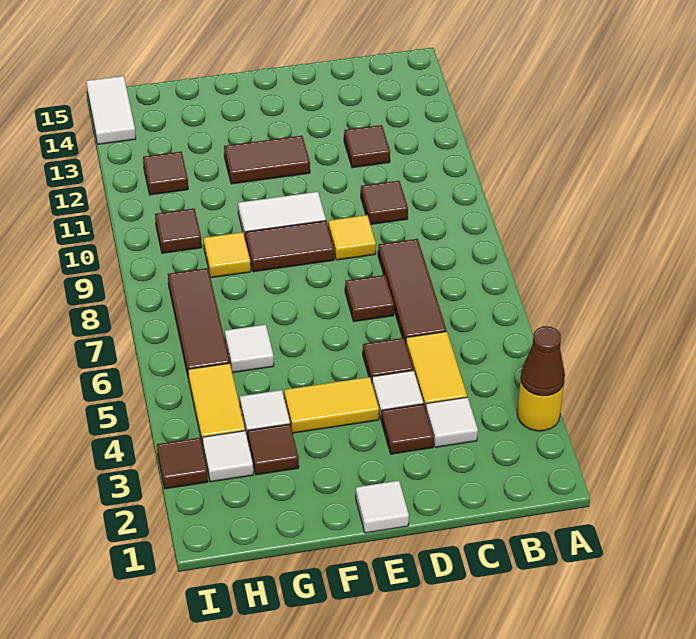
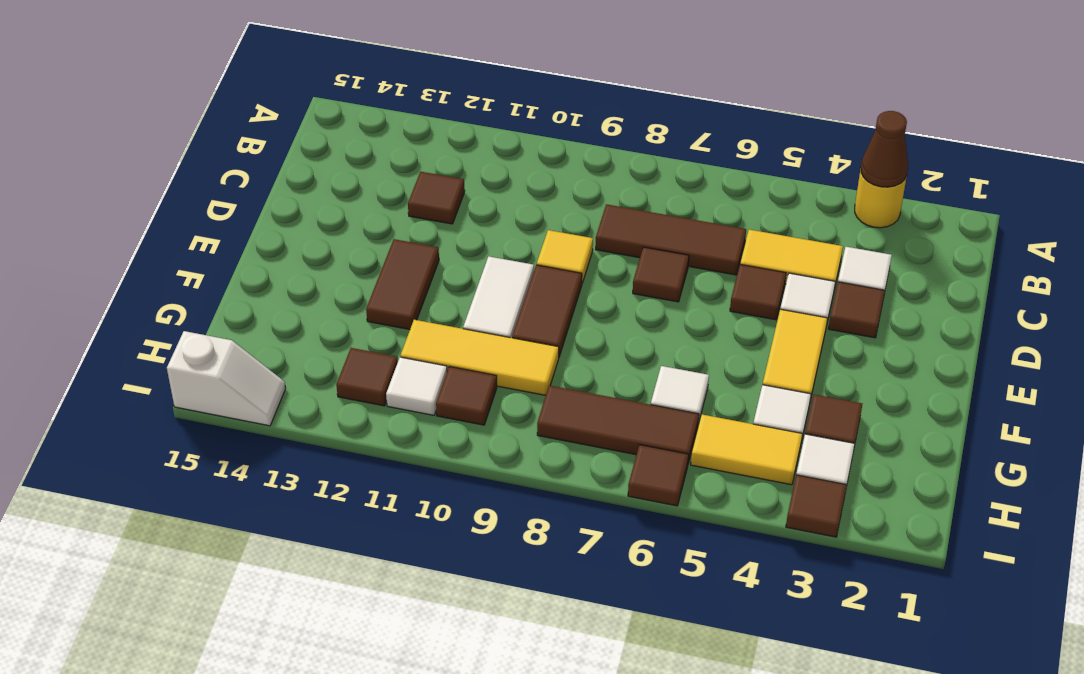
brown 1x1 tile [361,181,408,225] -> brown 1x1 tile moved to [628,445,689,506]
white 1x1 tile [356,481,409,533] -> white 1x1 tile moved to [386,357,447,415]
yellow 1x1 tile [203,232,251,278] -> yellow 1x3 tile [401,320,559,395]
white 1x2 tile [86,76,136,144] -> white 1x2 slope [167,331,286,426]

